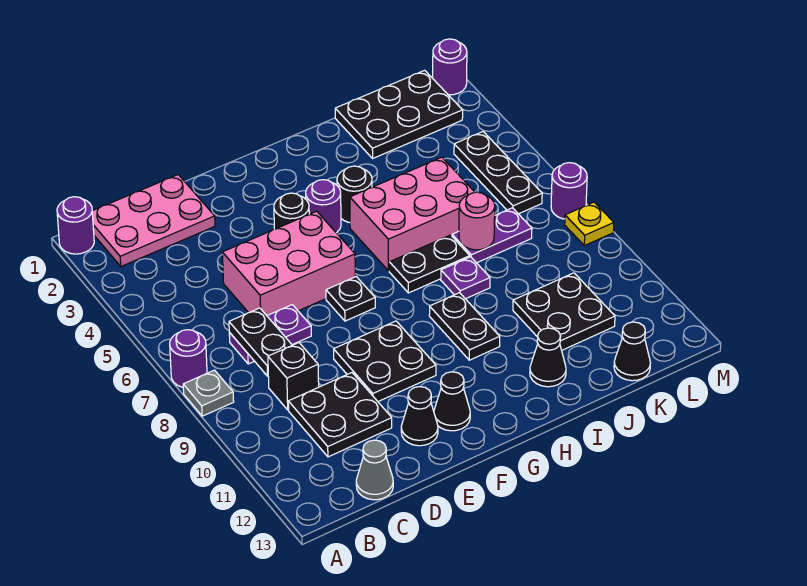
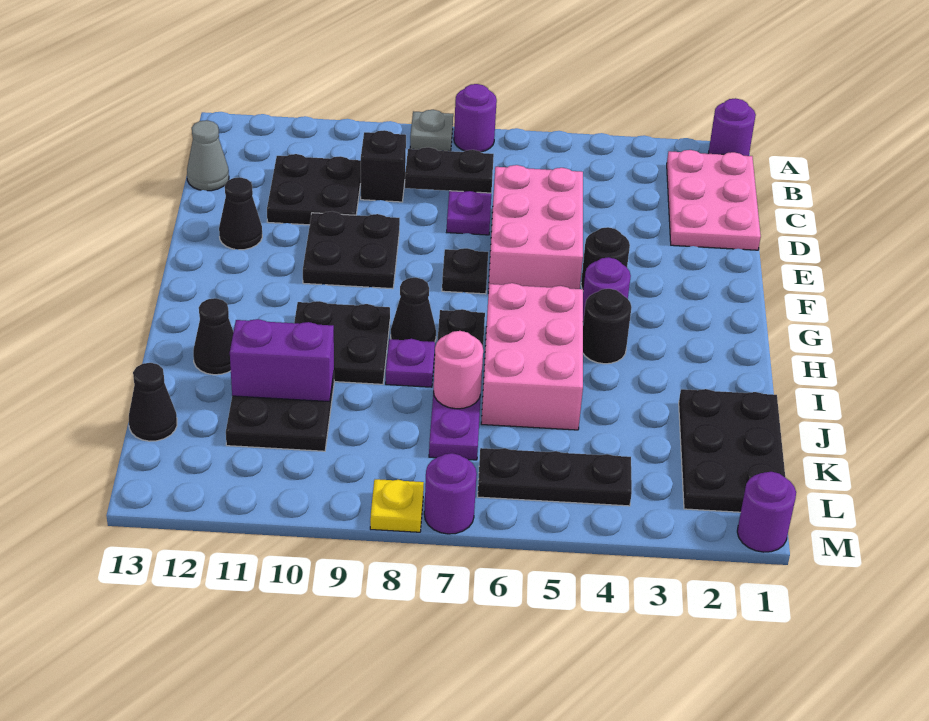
black 1x1 cone [434,372,470,431] -> black 1x1 cone moved to [391,278,436,342]
black 1x2 plate [429,293,500,360] -> black 2x2 plate [294,301,390,384]
none -> purple 1x2 brick [230,319,334,402]

